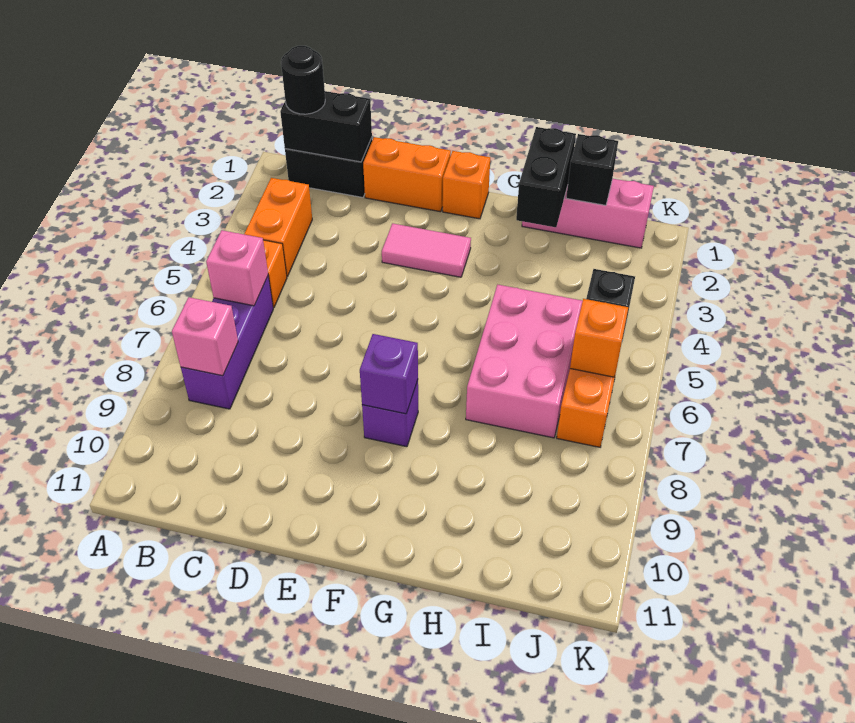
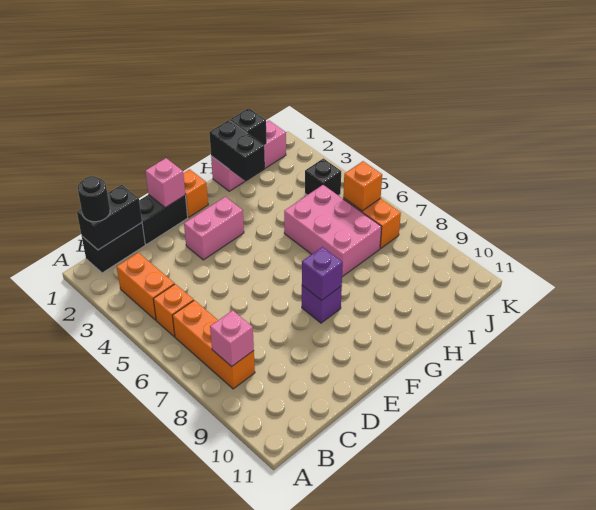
purple 1x3 brick [181,276,273,409] -> orange 1x3 brick [172,300,255,389]
pink 1x1 brick [206,230,268,306] -> pink 1x1 brick moved to [145,158,185,208]
orange 1x2 brick [363,137,451,212] -> black 1x2 brick [139,195,188,244]
pink 1x2 tile [382,223,471,277] -> pink 1x2 brick [184,197,244,260]

